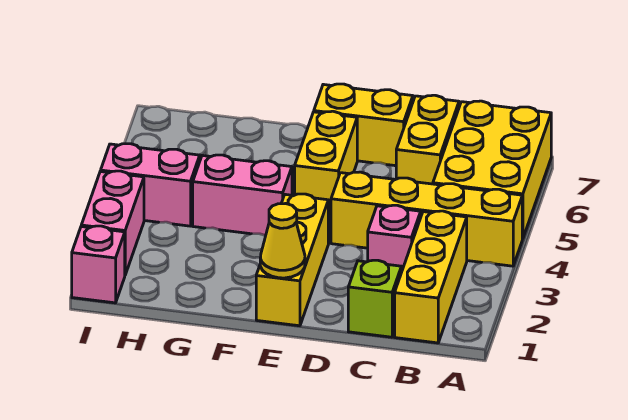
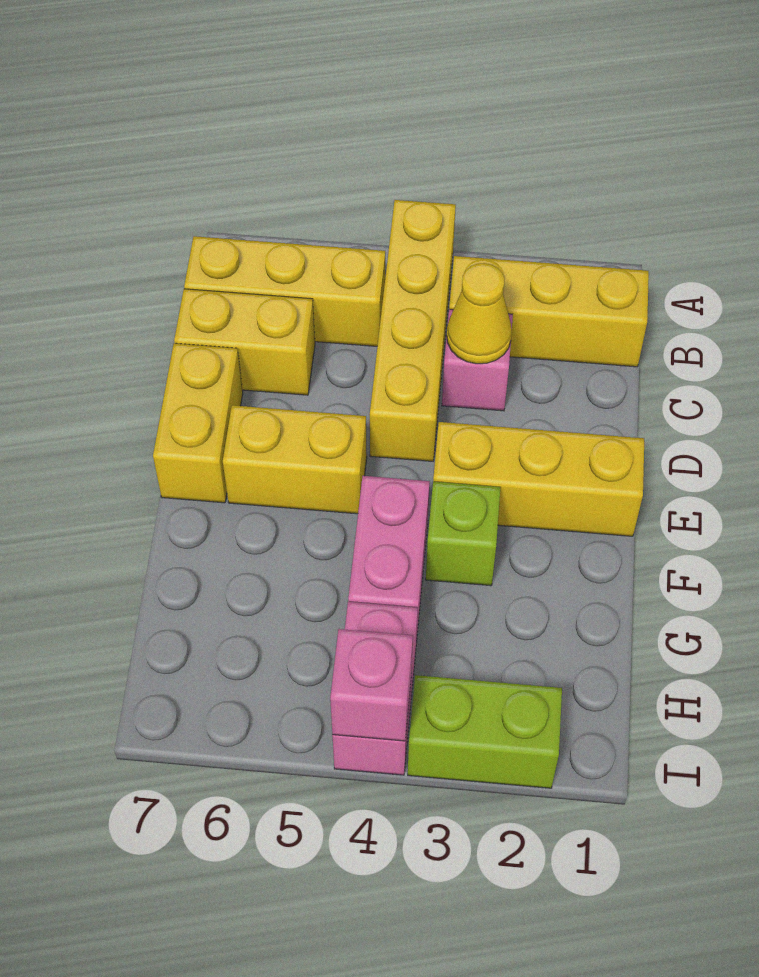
yellow 2x3 brick [433,101,551,239] -> yellow 1x3 brick [184,236,385,346]
lime 1x1 brick [348,260,401,337] -> lime 1x1 brick moved to [426,481,500,586]
yellow 1x1 cone [260,204,305,278] -> yellow 1x1 cone moved to [447,263,512,364]
pink 1x1 brick [72,226,125,303] -> pink 1x1 brick moved to [330,629,413,741]
pink 1x2 brick [81,171,144,275] -> lime 1x2 brick [408,675,562,788]

